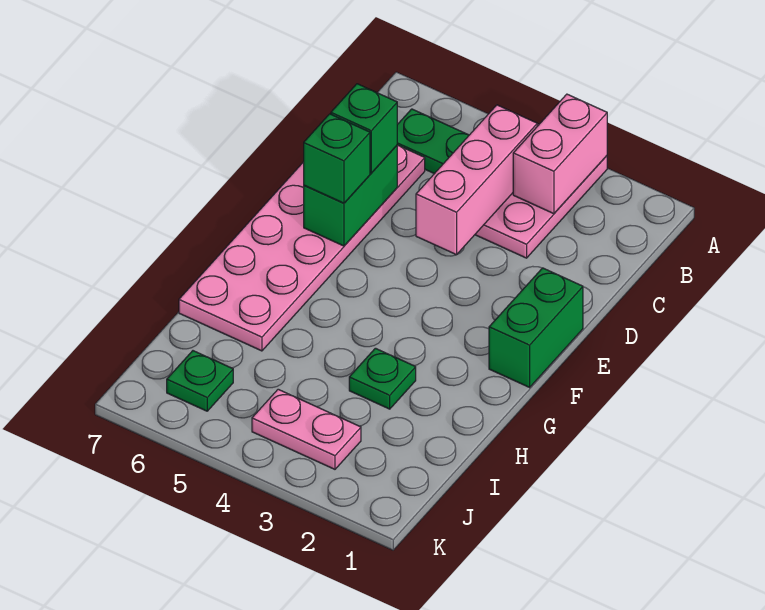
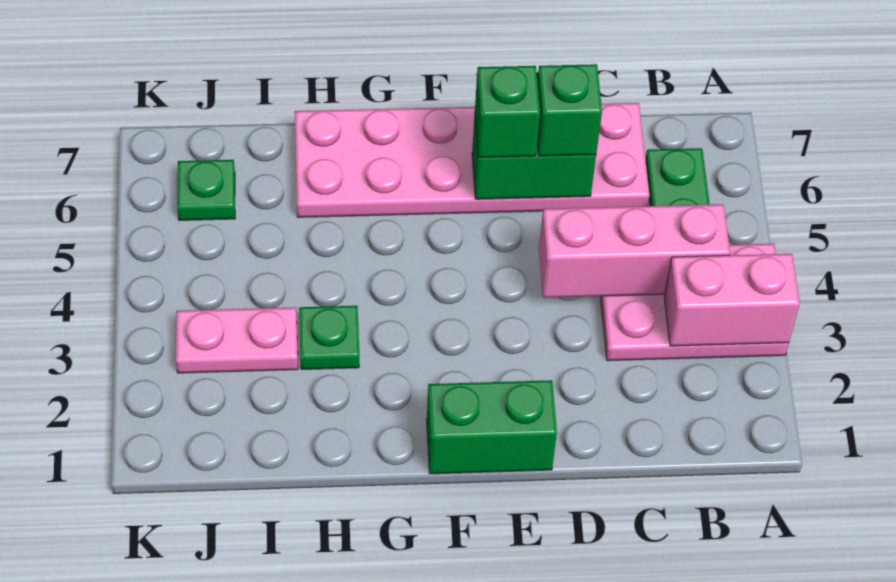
pink 1x2 plate [252,389,361,469] -> pink 1x2 plate turned to [176,307,298,373]

